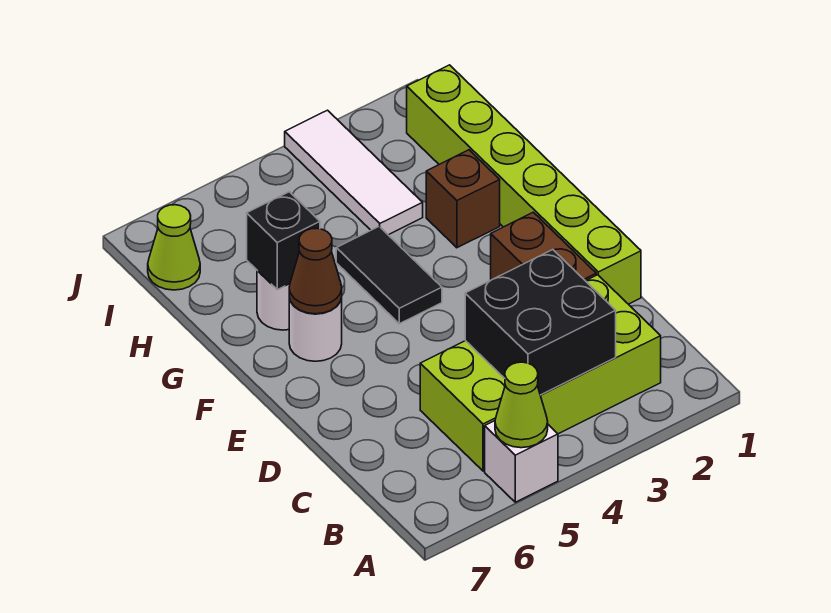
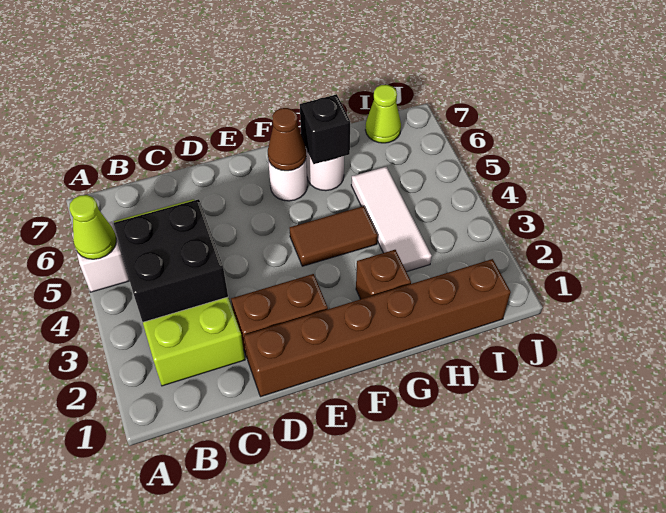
lime 1x6 brick [407,65,641,304] -> brown 1x6 brick [244,259,511,397]
black 1x2 tile [336,227,442,324] -> brown 1x2 tile [290,206,378,266]
white 1x3 tile [285,110,423,235] -> white 1x3 tile turned to [351,167,431,272]

